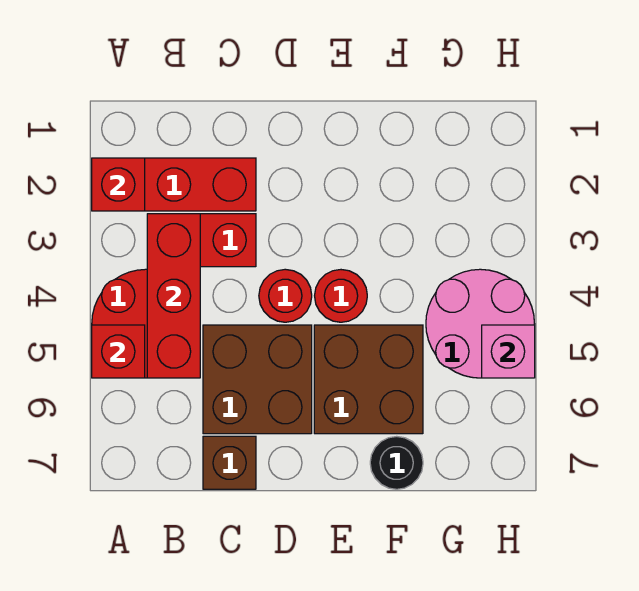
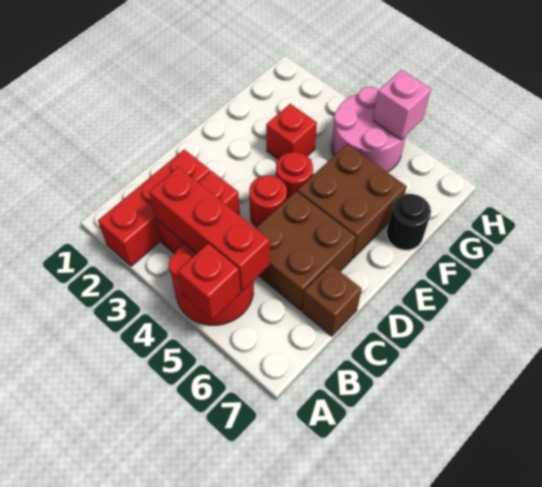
red 1x1 brick [92,158,145,211] -> red 1x1 brick moved to [266,104,317,159]

